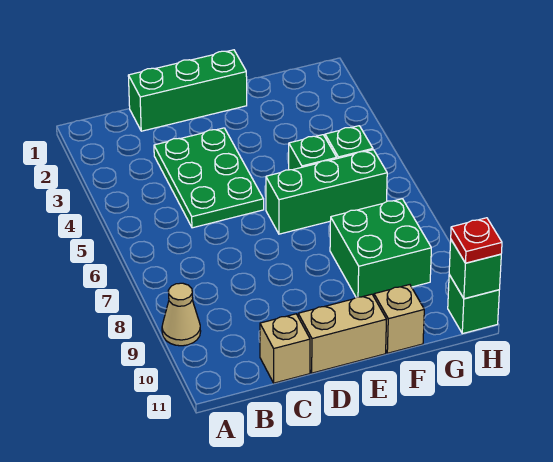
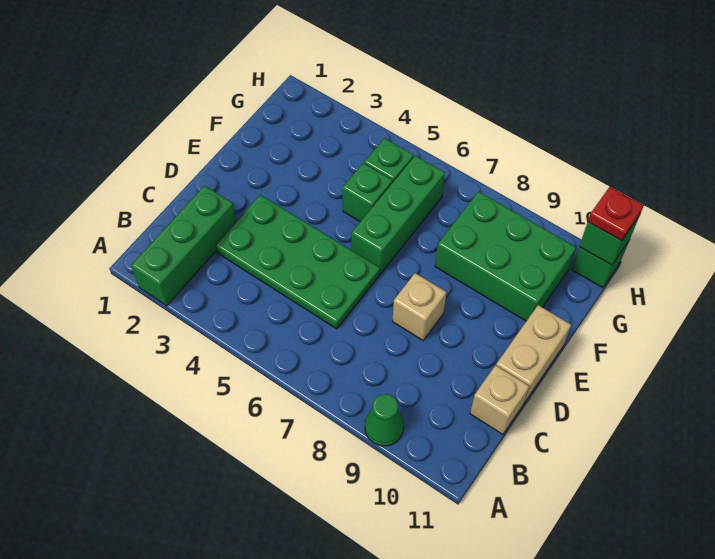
tan 1x1 cone [162,283,201,346] -> green 1x1 cone [365,394,404,446]
green 1x3 brick [128,50,247,131] -> green 1x3 brick moved to [131,186,236,306]
green 2x3 plate [154,128,264,228] -> green 2x4 plate [215,195,380,329]
green 2x2 brick [330,199,431,297] -> green 2x3 brick [435,192,576,321]
tan 1x1 brick [374,285,424,353] -> tan 1x1 brick moved to [392,273,447,340]

